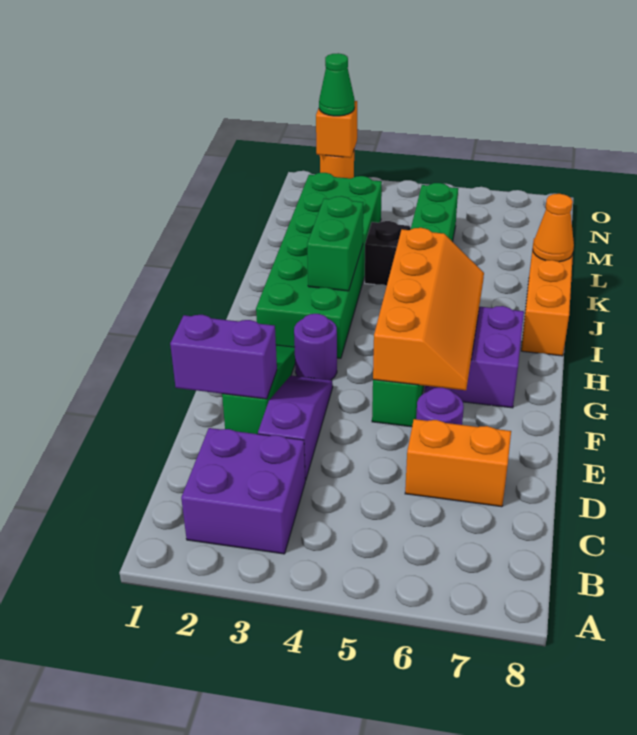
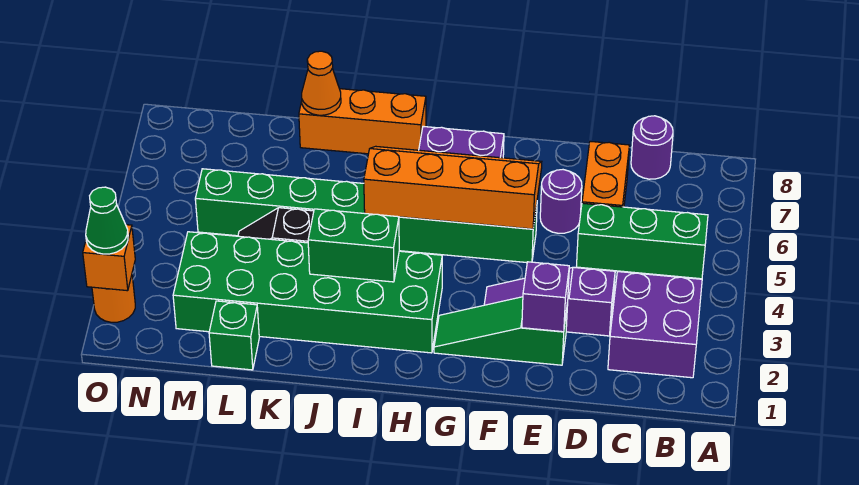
none -> green 1x3 brick [576,203,708,279]
purple 1x2 brick [170,315,277,399] -> purple 1x1 brick [522,262,569,332]
purple 1x1 round brick [294,314,337,380] -> purple 1x1 round brick moved to [631,116,673,179]
none -> green 1x1 brick [209,301,259,370]

